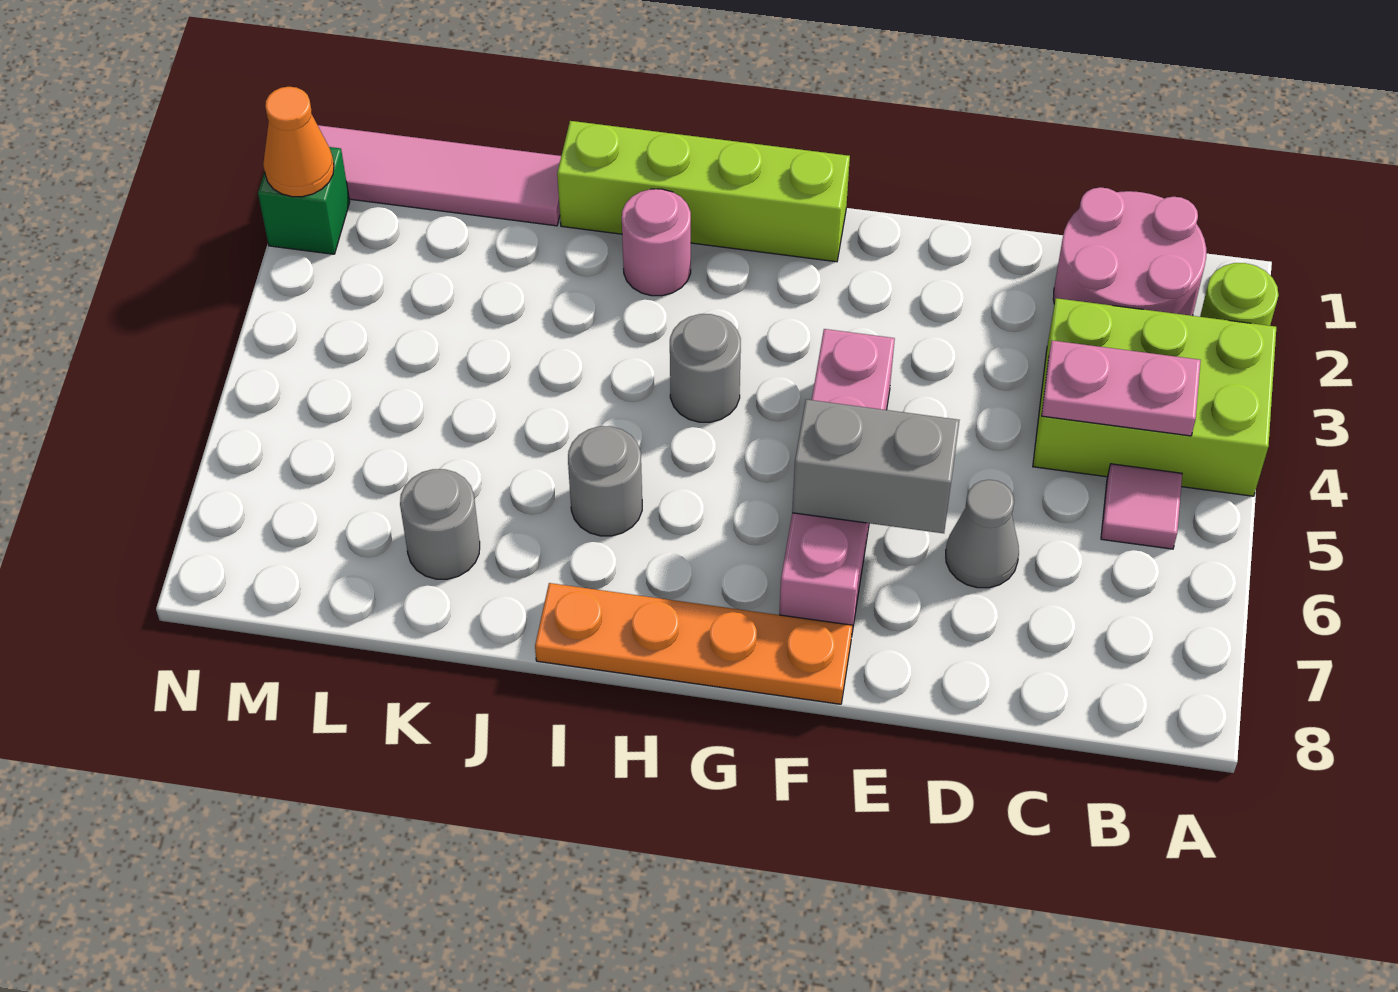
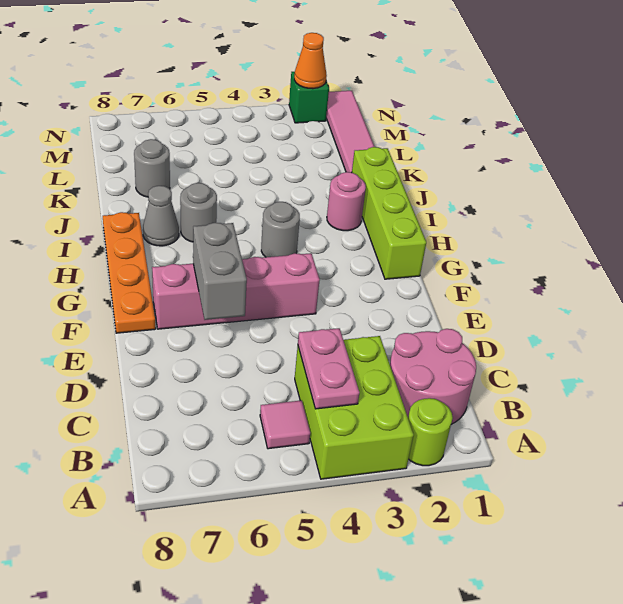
grey 1x1 cone [946,480,1019,588] -> grey 1x1 cone moved to [143,186,179,246]

